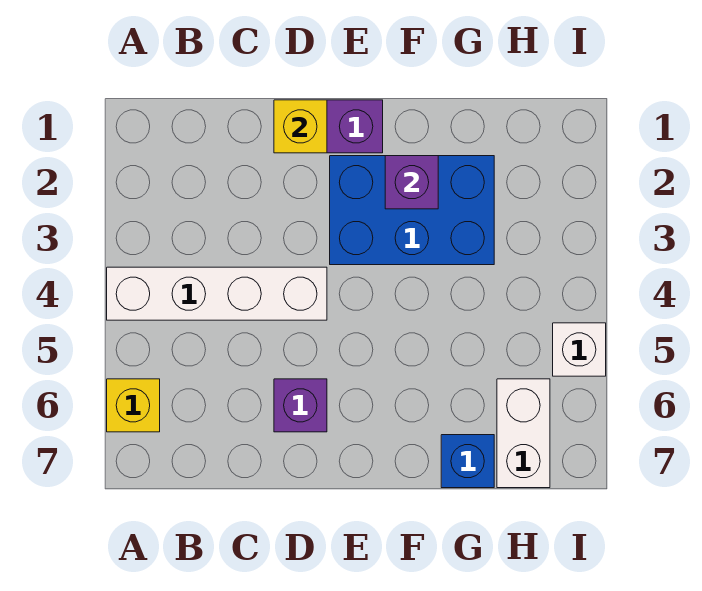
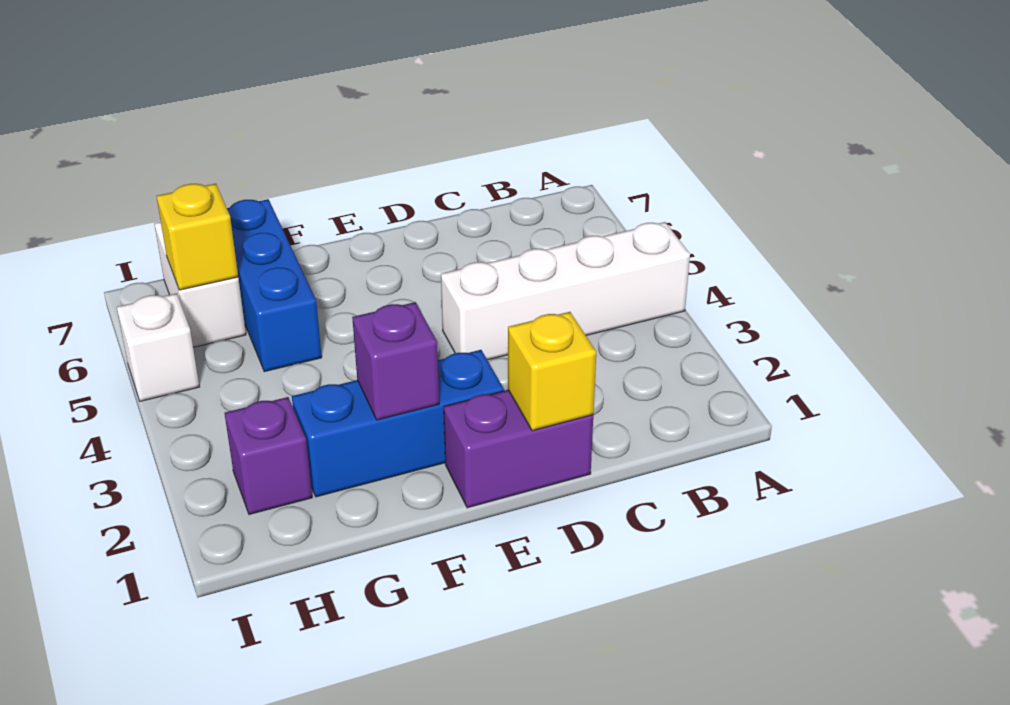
yellow 1x1 brick [107,379,160,432] -> yellow 1x1 brick moved to [157,184,238,290]
purple 1x1 brick [274,379,327,432] -> purple 1x1 brick moved to [225,397,312,514]
blue 2x3 brick [330,156,494,265] -> blue 1x3 brick [292,350,504,497]
blue 1x1 brick [441,435,494,488] -> blue 1x3 brick [227,199,322,372]

